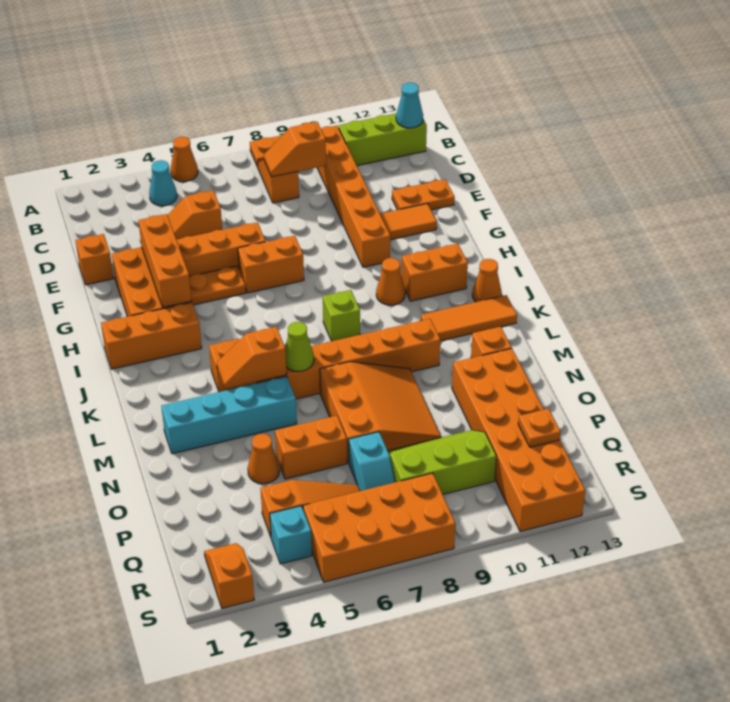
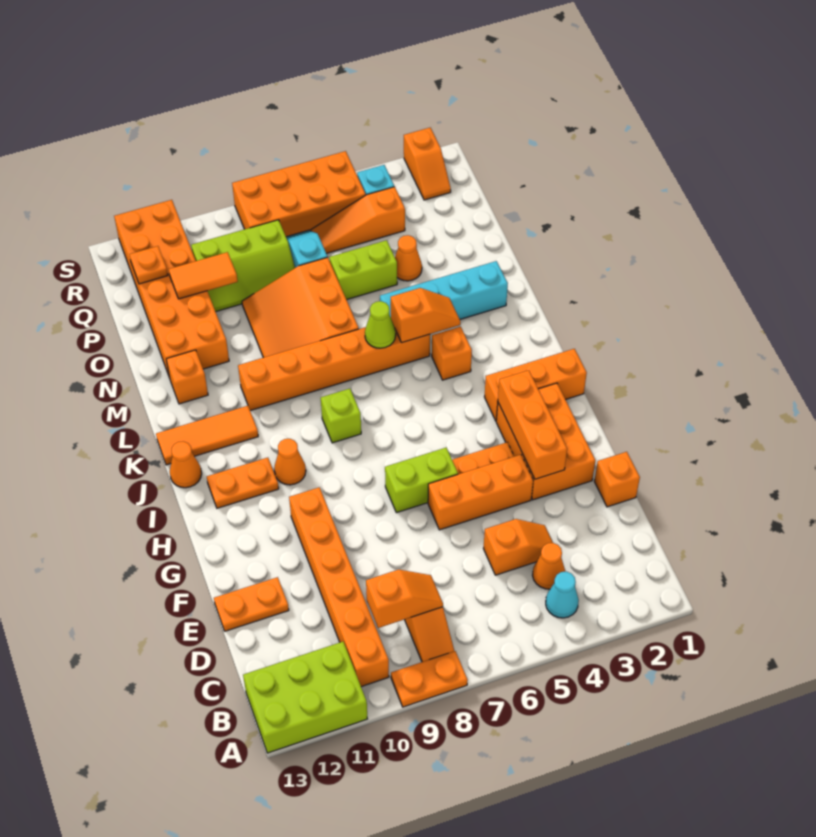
orange 1x1 cone [171,137,198,182] -> orange 1x1 cone moved to [532,543,565,589]
lime 1x3 brick [339,113,427,166] -> lime 2x3 brick [243,642,367,753]
cyan 1x1 cone [396,83,423,128] -> none
orange 1x2 tile [380,204,437,240] -> orange 1x2 tile moved to [169,252,238,299]
orange 1x2 brick [238,236,304,293] -> lime 1x2 brick [385,447,458,513]
orange 1x2 brick [401,244,468,301] -> orange 1x2 plate [207,458,279,508]
orange 1x2 brick [275,416,347,479] -> lime 1x2 brick [329,240,397,300]

